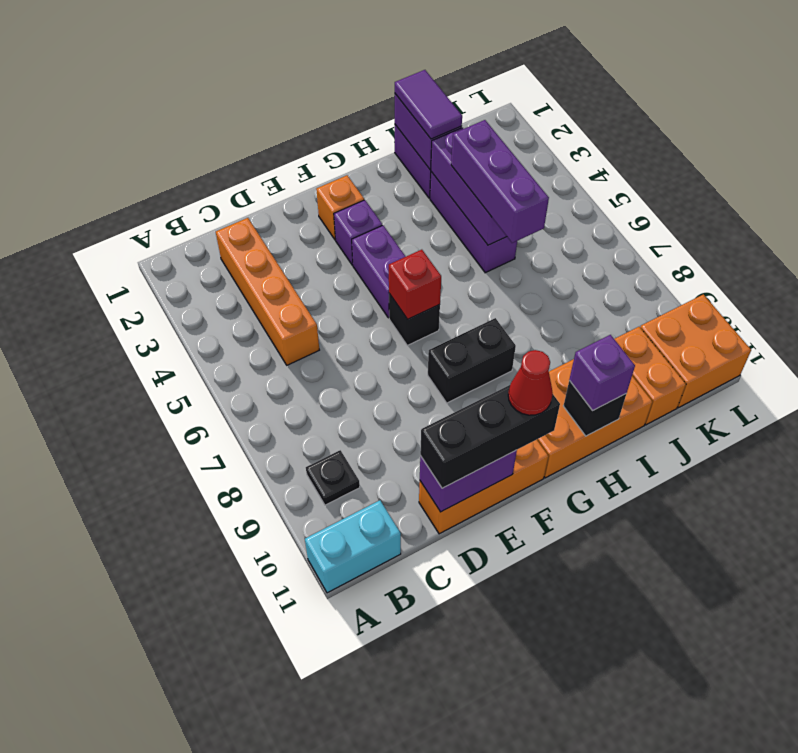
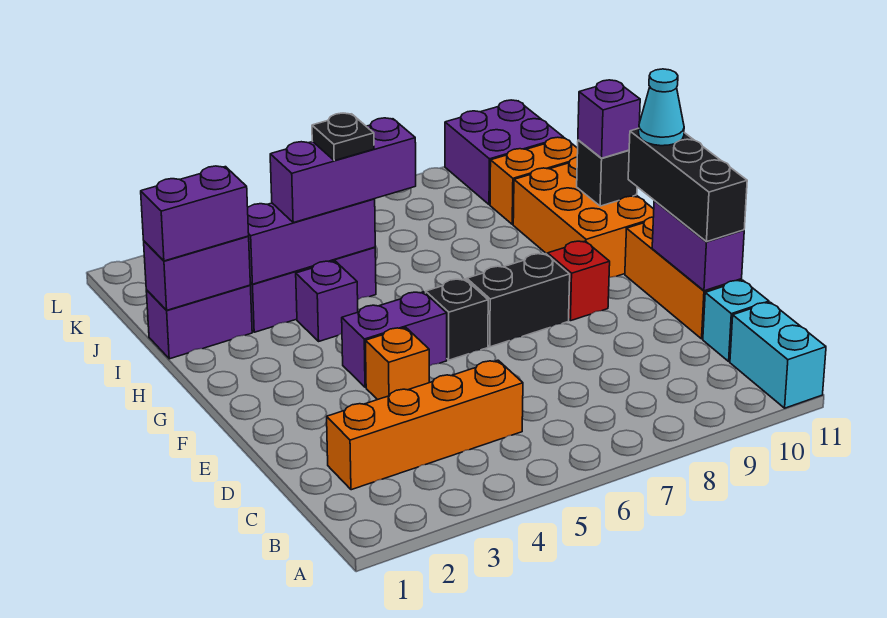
black 1x1 plate [306,450,360,505] -> black 1x1 plate moved to [312,113,374,161]
none -> cyan 1x1 brick [703,280,769,361]
orange 1x1 brick [316,175,364,240] -> orange 1x1 brick moved to [366,328,429,400]
purple 1x1 brick [334,200,382,265] -> purple 1x1 brick moved to [296,261,358,341]
red 1x1 brick [389,250,441,319] -> red 1x1 brick moved to [548,241,610,321]
black 1x2 brick [428,318,516,403] -> black 1x2 brick turned to [467,254,570,347]
red 1x1 cone [508,350,553,415] -> cyan 1x1 cone [639,69,684,146]
purple 1x2 tile [395,70,462,139] -> purple 1x2 brick [141,166,249,261]
orange 2x2 brick [640,294,751,408] -> purple 2x2 brick [445,100,564,205]

